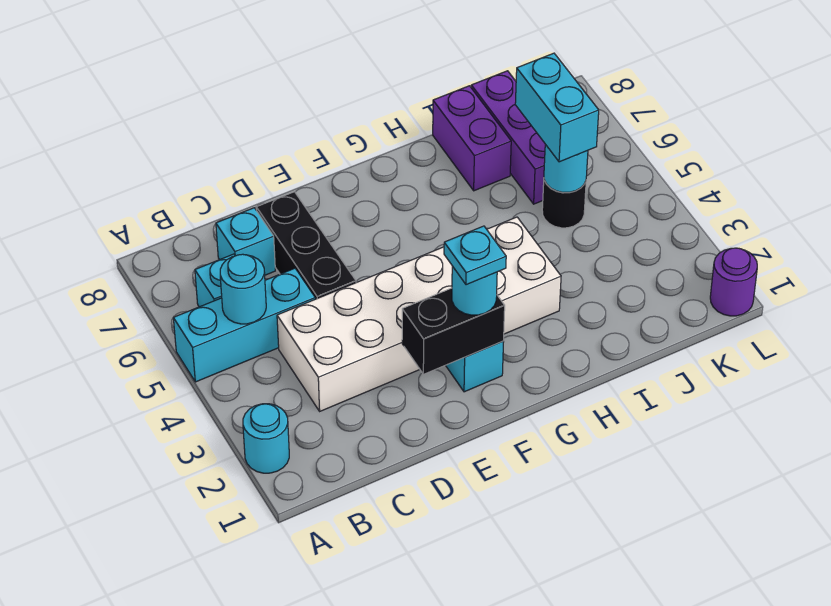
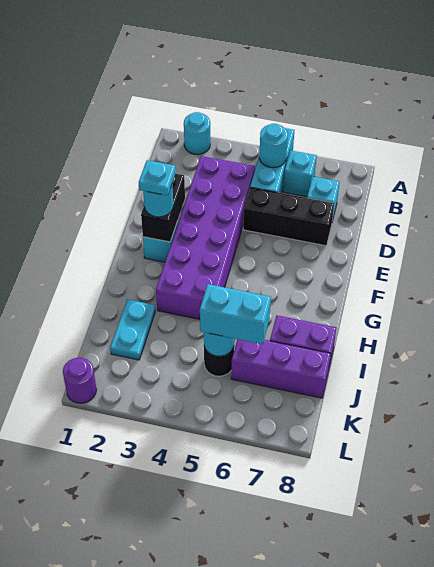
white 2x6 brick [277,217,561,411] -> purple 2x6 brick [156,156,255,319]
none -> cyan 1x2 plate [110,299,155,360]

